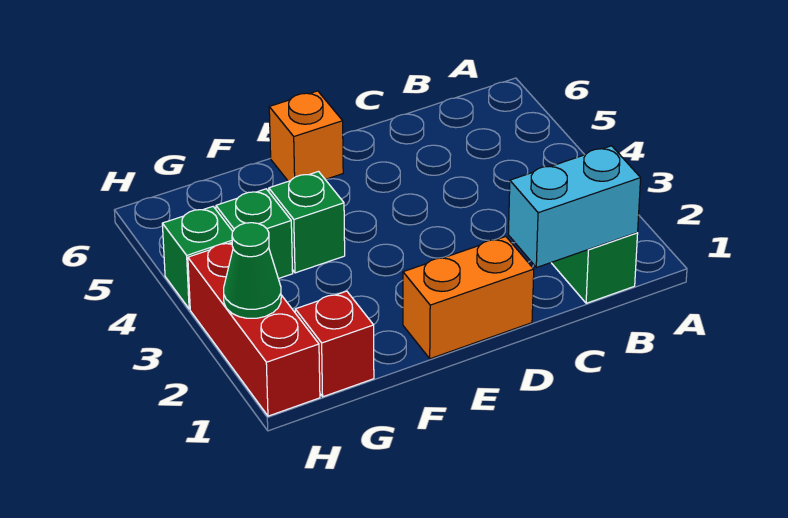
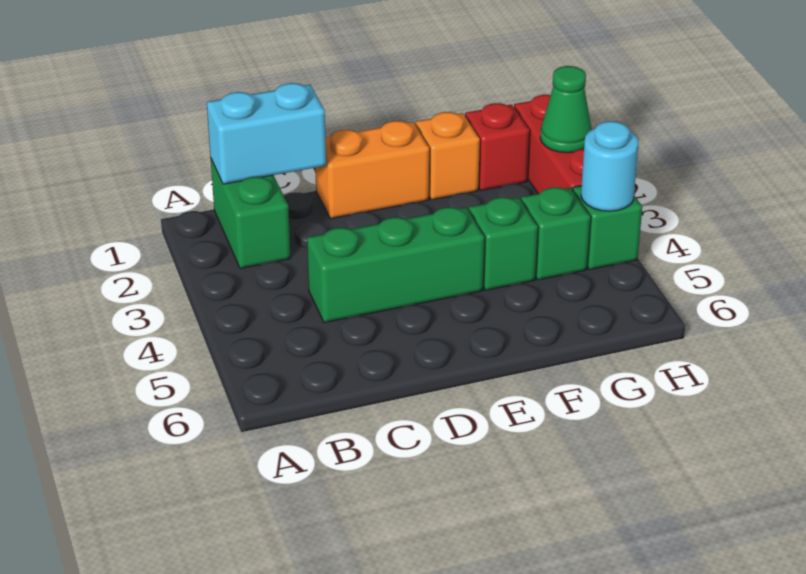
none -> green 1x3 brick [307,207,484,323]
orange 1x1 brick [269,91,343,181] -> orange 1x1 brick moved to [416,112,480,200]
none -> cyan 1x1 round brick [581,121,639,211]

